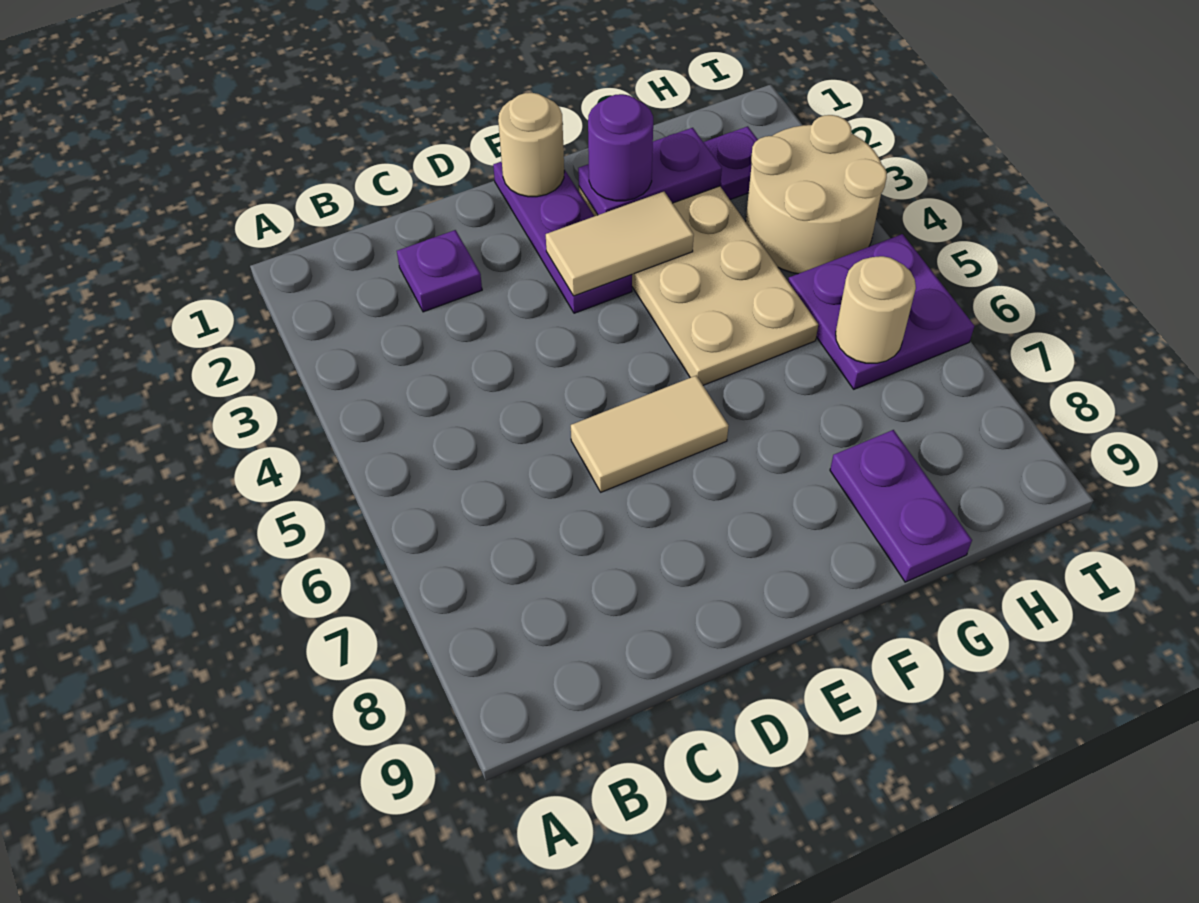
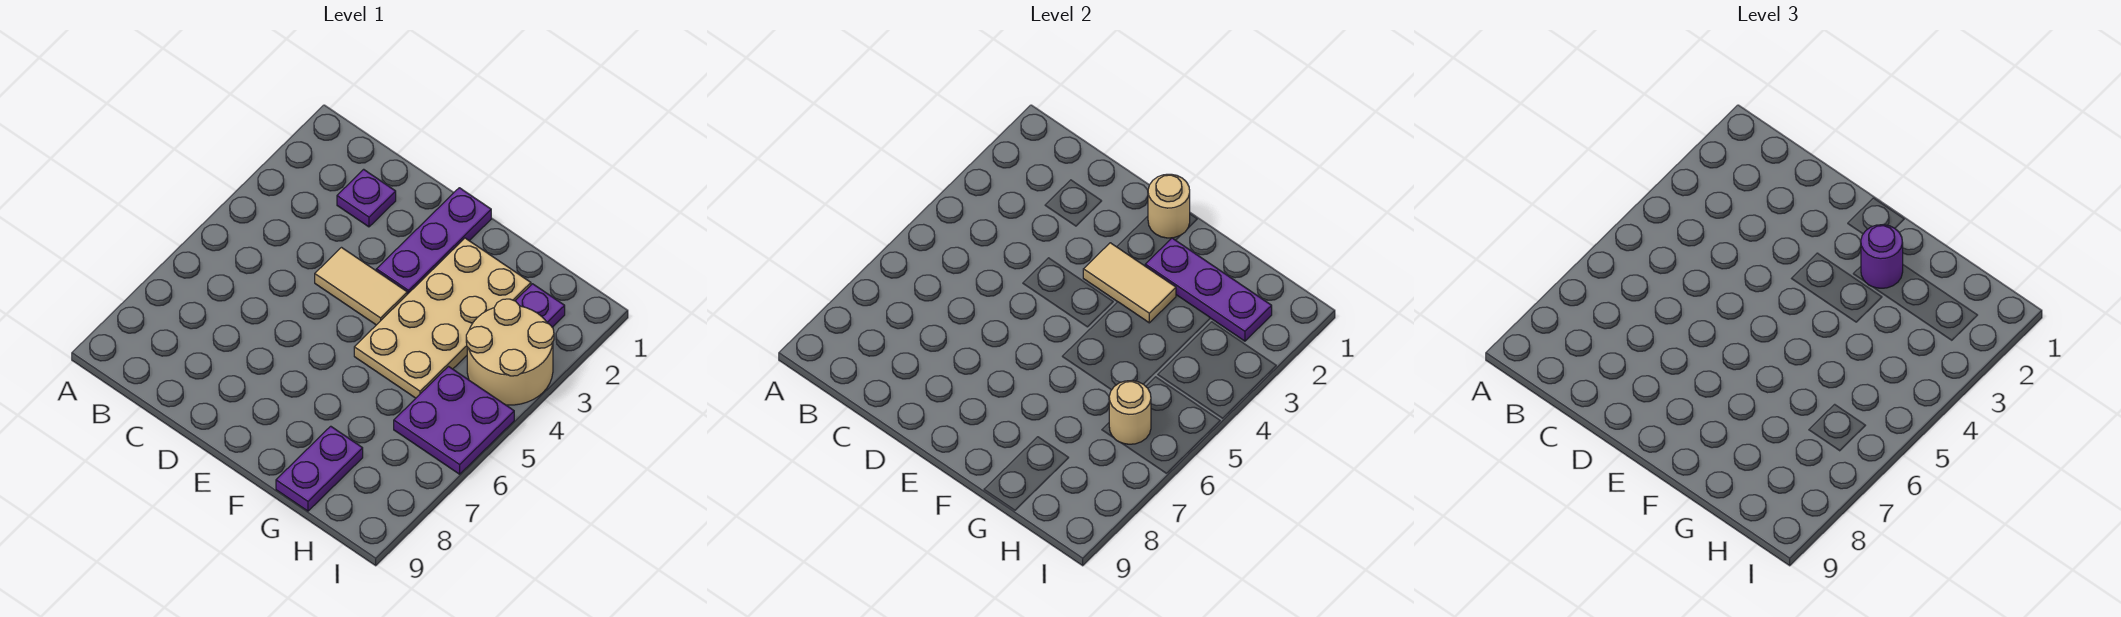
tan 1x2 tile [571,375,728,492] -> tan 1x2 tile moved to [315,248,407,325]
purple 1x2 plate [578,128,722,215] -> purple 1x3 plate [1145,238,1272,341]

